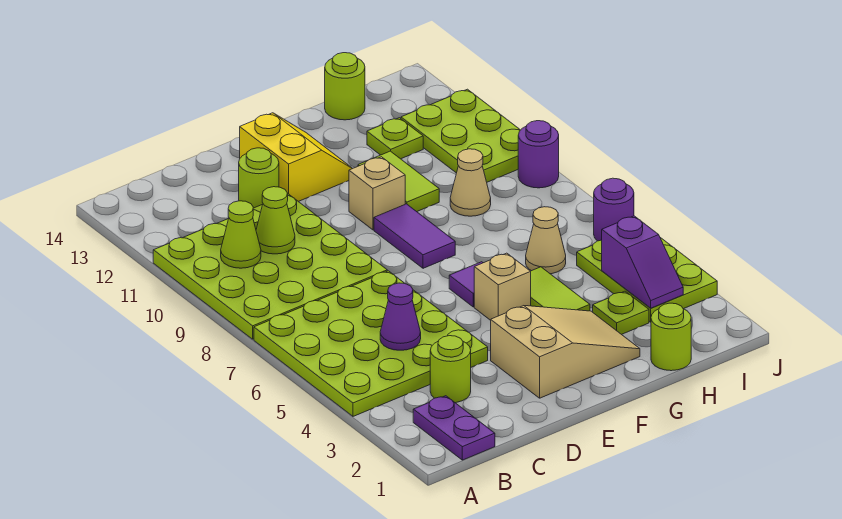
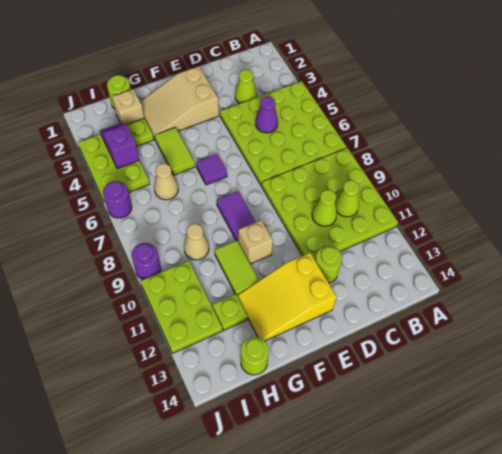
purple 1x2 plate [413,396,495,460] -> none
lime 1x1 round brick [430,336,471,403] -> lime 1x1 cone [235,70,257,104]
yellow 2x2 slope [240,113,352,202] -> yellow 2x3 slope [237,253,337,341]
tan 1x1 brick [474,253,531,320] -> tan 1x1 brick moved to [112,89,144,125]

